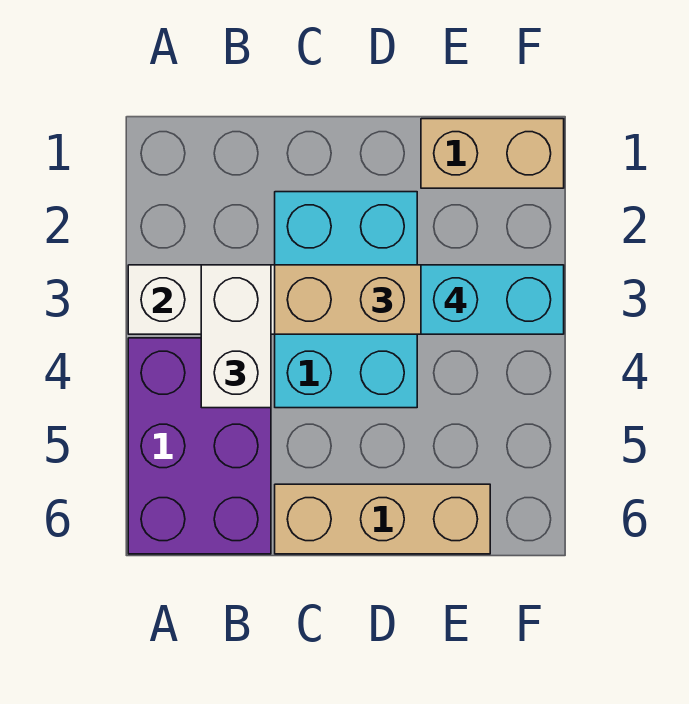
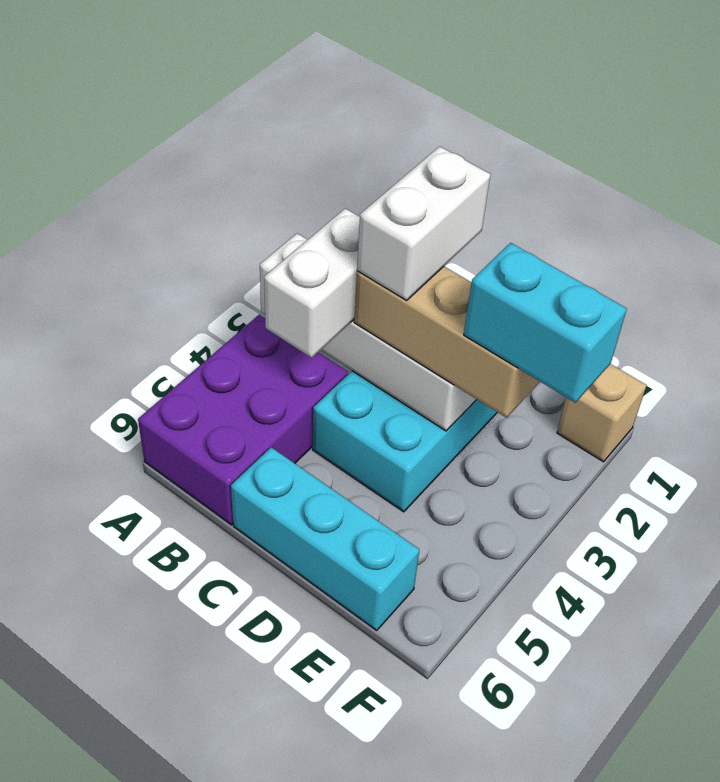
none -> white 1x2 brick [357,146,491,300]
tan 1x3 brick [275,484,490,554] -> cyan 1x3 brick [231,447,419,631]
tan 1x2 brick [421,119,564,188] -> tan 1x1 brick [557,364,647,462]

